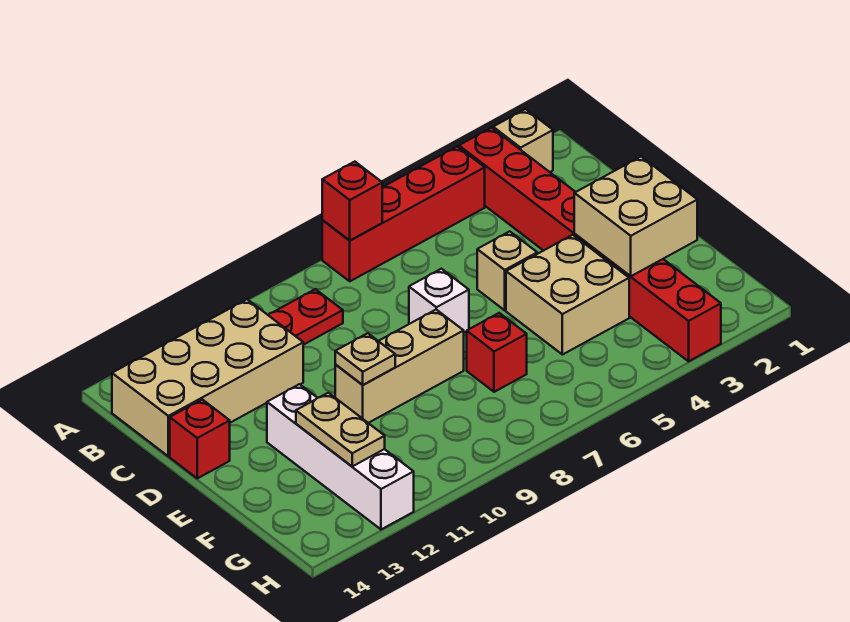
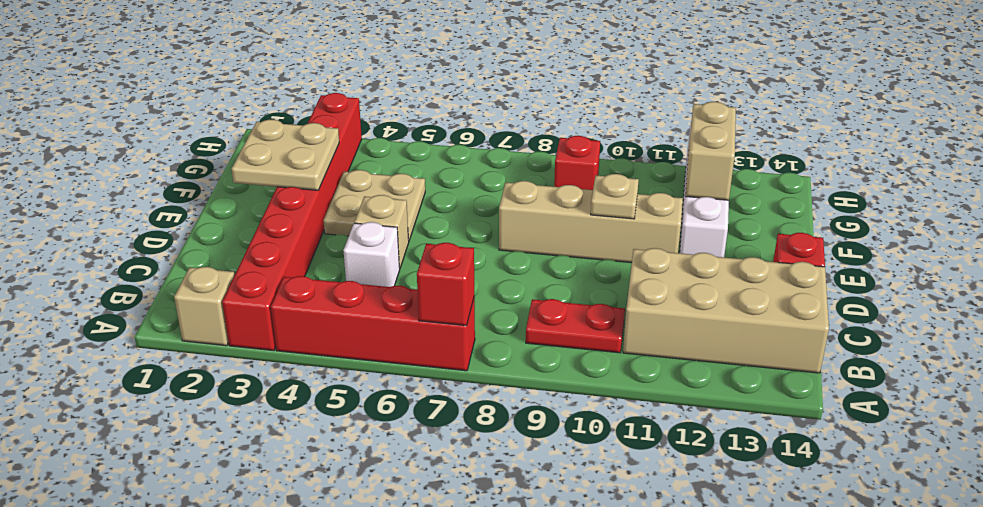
white 1x1 brick [409,269,469,333] -> white 1x1 brick moved to [343,222,400,287]
tan 2x2 brick [574,157,697,276] -> tan 2x2 plate [232,120,339,190]
tan 2x2 brick [506,235,629,355] -> tan 2x2 plate [323,170,425,241]
tan 1x3 brick [335,310,464,423] -> tan 1x4 brick [499,181,683,263]
red 1x1 brick [467,313,527,392] -> red 1x1 brick moved to [554,136,600,190]
tan 1x2 plate [296,393,385,466] -> tan 1x2 brick [685,102,736,200]

